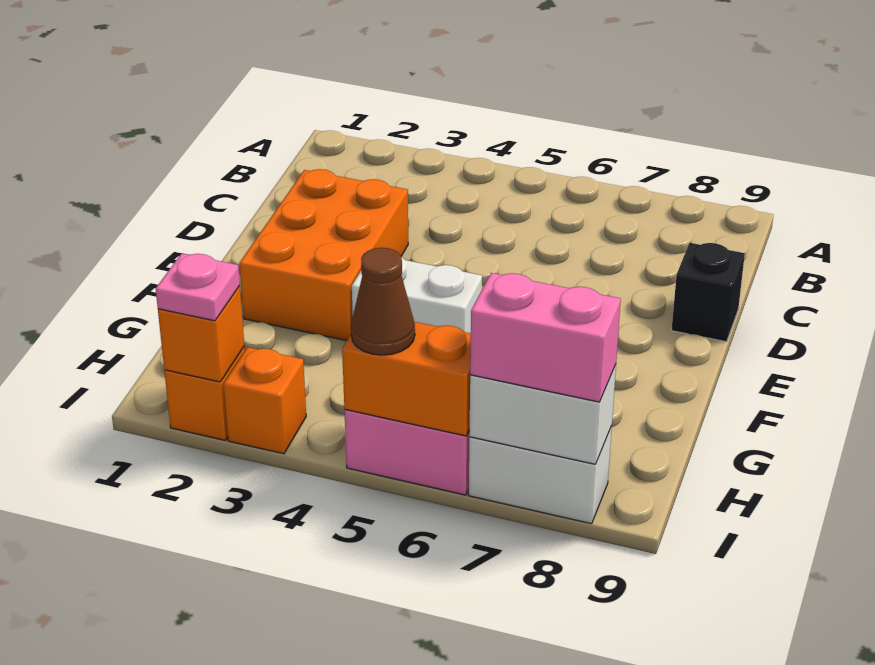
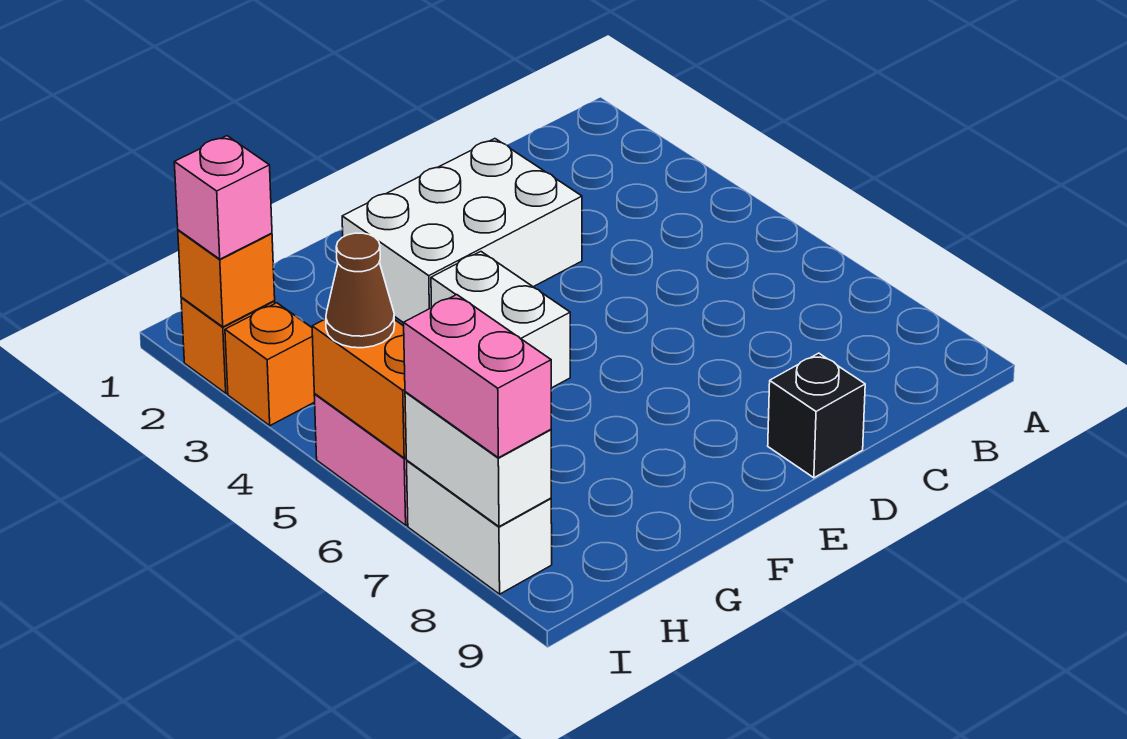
orange 2x3 brick [239,169,408,341] -> white 2x3 brick [342,139,582,323]
pink 1x1 plate [156,253,240,321] -> pink 1x1 brick [174,136,272,259]

